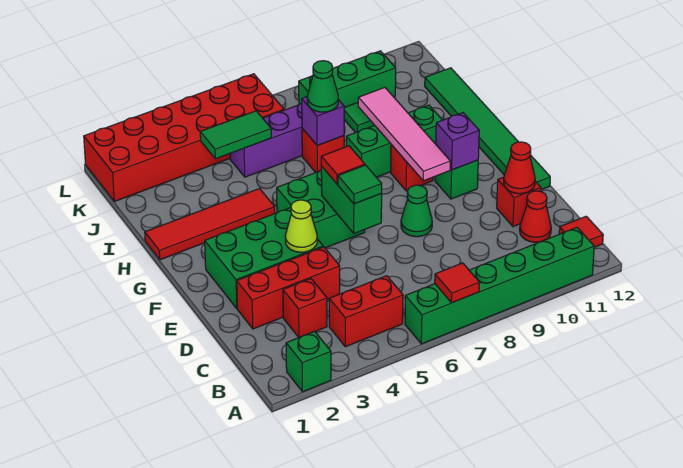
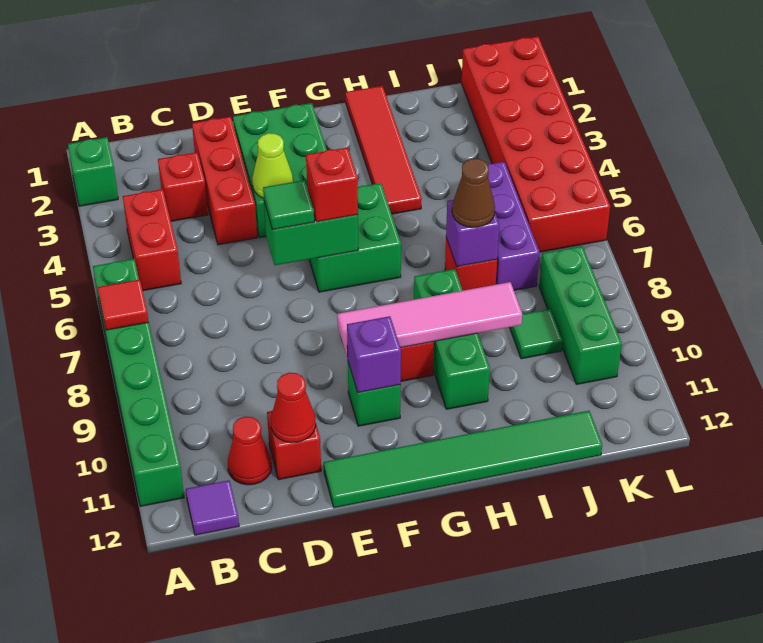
red 1x1 tile [559,216,603,247] -> purple 1x1 tile [186,480,239,535]
green 1x1 cone [401,185,432,237] -> none
red 1x1 tile [321,146,365,184] -> red 1x1 brick [306,147,358,222]
green 1x1 cone [307,61,338,112] -> brown 1x1 cone [452,159,495,227]
green 1x2 tile [200,111,271,159] -> none

